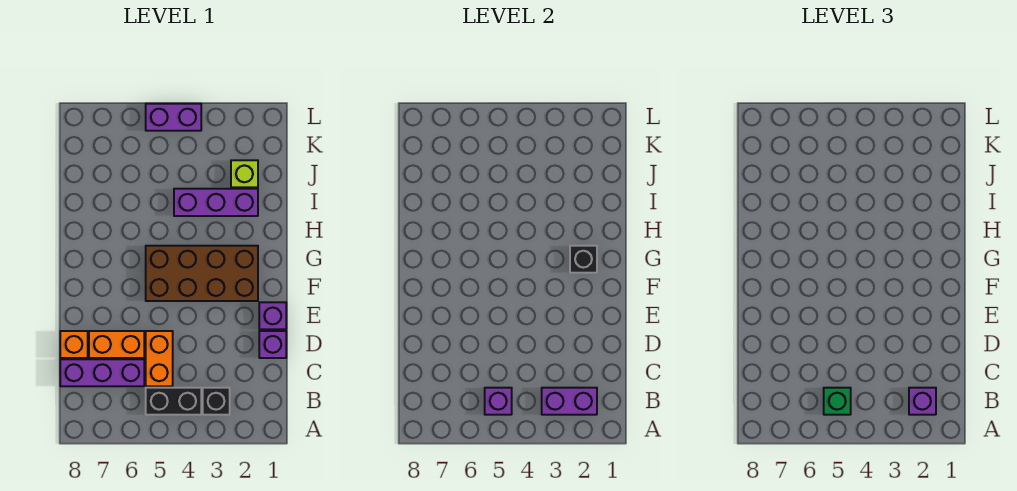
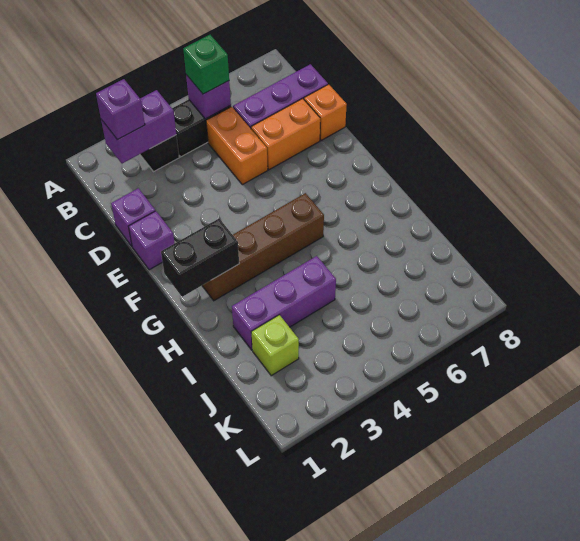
brown 2x4 brick [146,246,258,301] -> brown 1x4 brick [202,193,324,301]
black 1x1 brick [570,246,597,273] -> black 1x2 brick [161,219,239,297]
purple 1x2 brick [146,104,201,131] -> none

